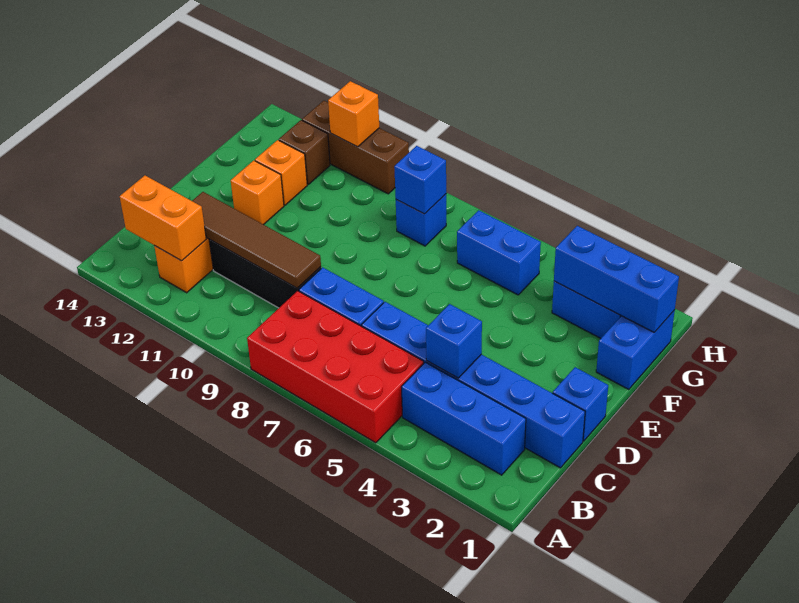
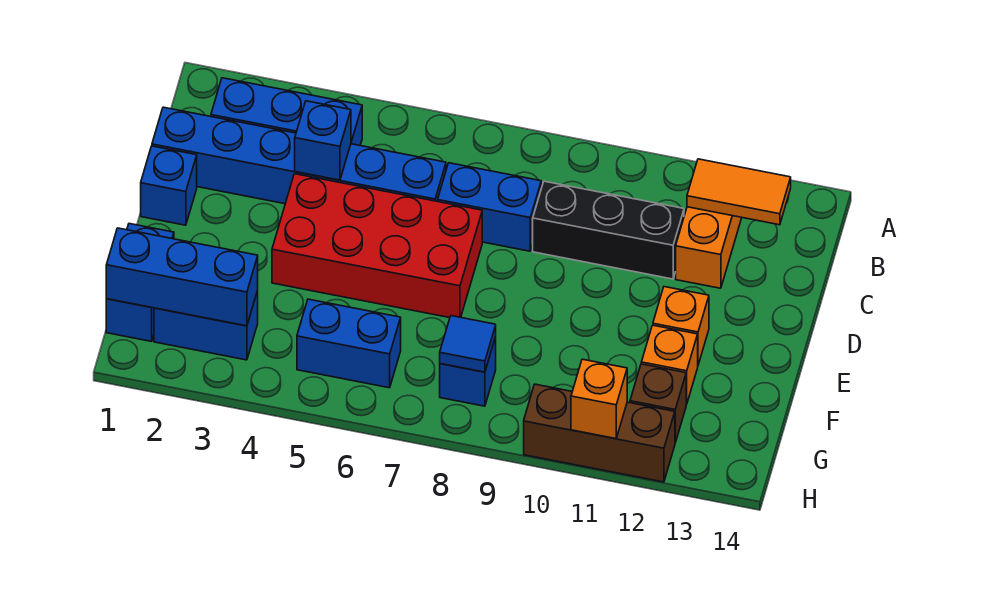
red 2x4 brick [247,291,424,443] -> red 2x4 brick moved to [272,174,482,318]
orange 1x2 brick [120,176,206,261] -> orange 1x2 tile [687,159,791,225]
brown 1x4 tile [192,192,321,288] -> none
blue 1x1 brick [394,146,446,214] -> blue 1x1 tile [440,316,496,372]

